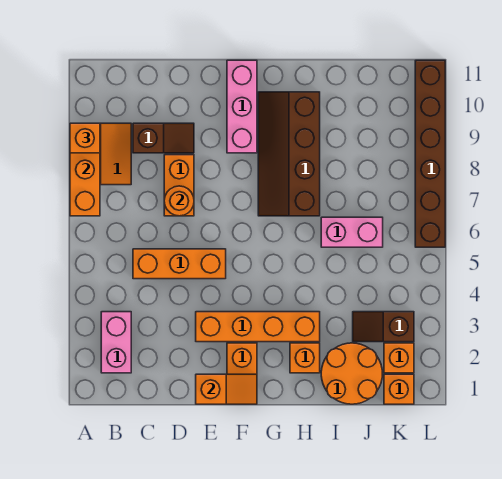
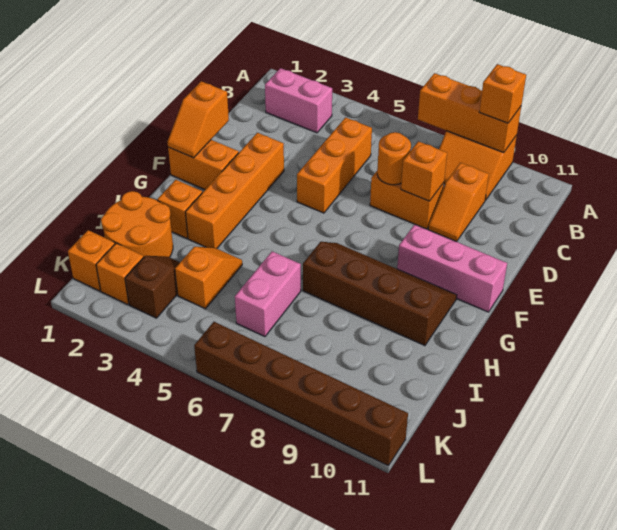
brown 1x2 slope [133,123,194,153] -> orange 1x2 slope [428,163,489,242]
none -> orange 1x1 brick [401,141,447,201]
none -> orange 1x2 slope [175,247,242,309]

